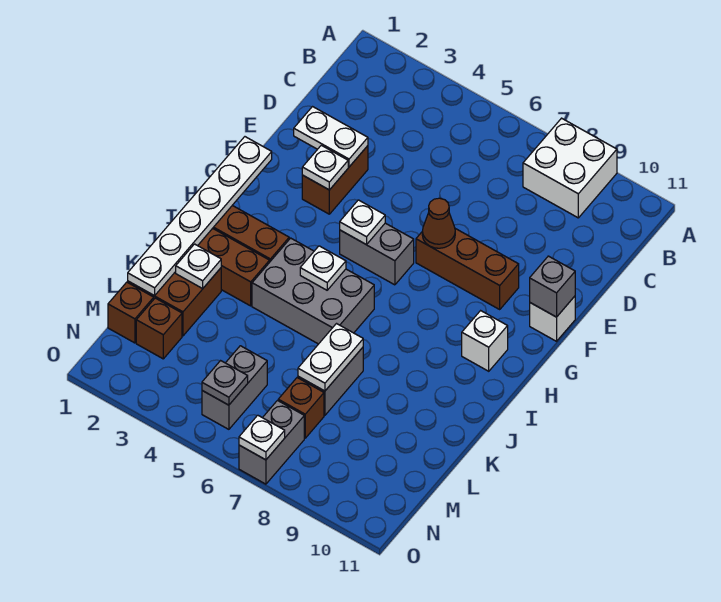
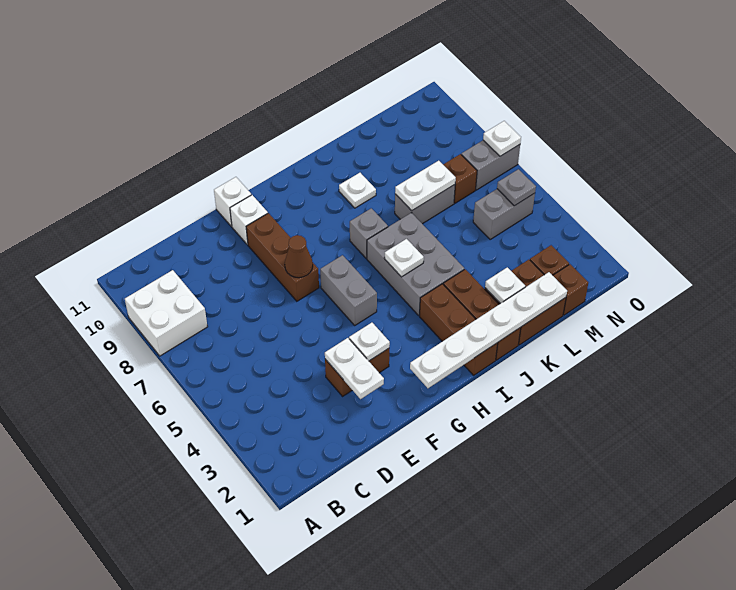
grey 1x1 brick [530,256,575,317] -> grey 1x1 brick moved to [350,208,388,258]
white 1x1 plate [340,200,385,245] -> white 1x1 plate moved to [339,173,376,208]
white 1x1 brick [462,311,508,371] -> white 1x1 brick moved to [230,195,268,245]

